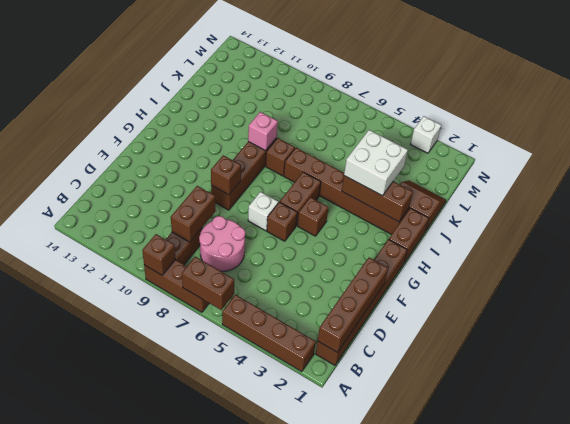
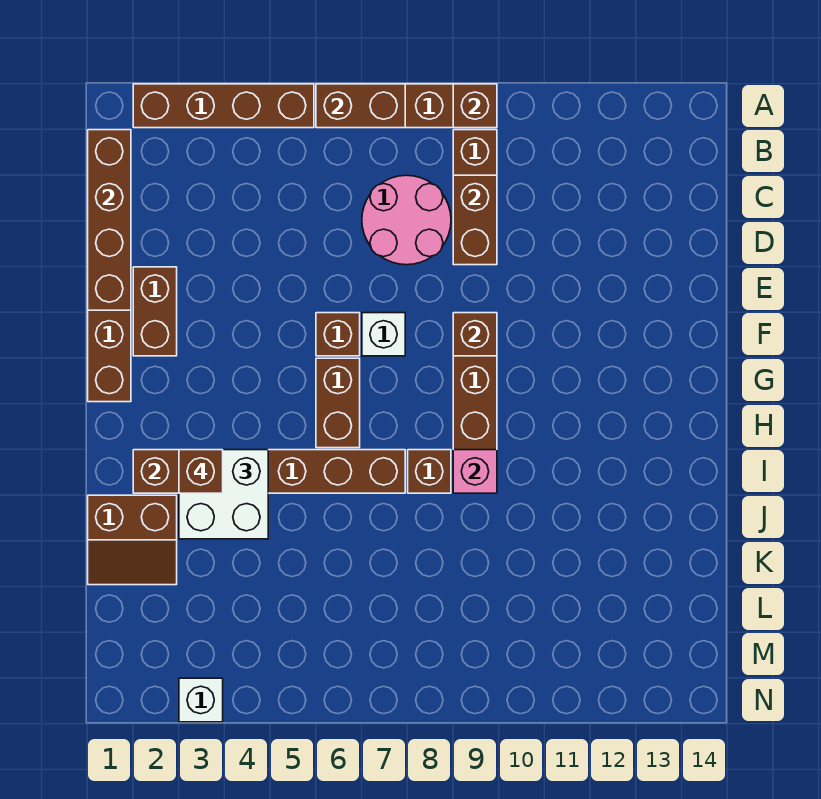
brown 1x1 brick [298,197,328,236] -> brown 1x1 brick moved to [179,450,223,493]
brown 1x2 brick [389,208,429,263] -> brown 1x2 brick moved to [133,267,177,356]

